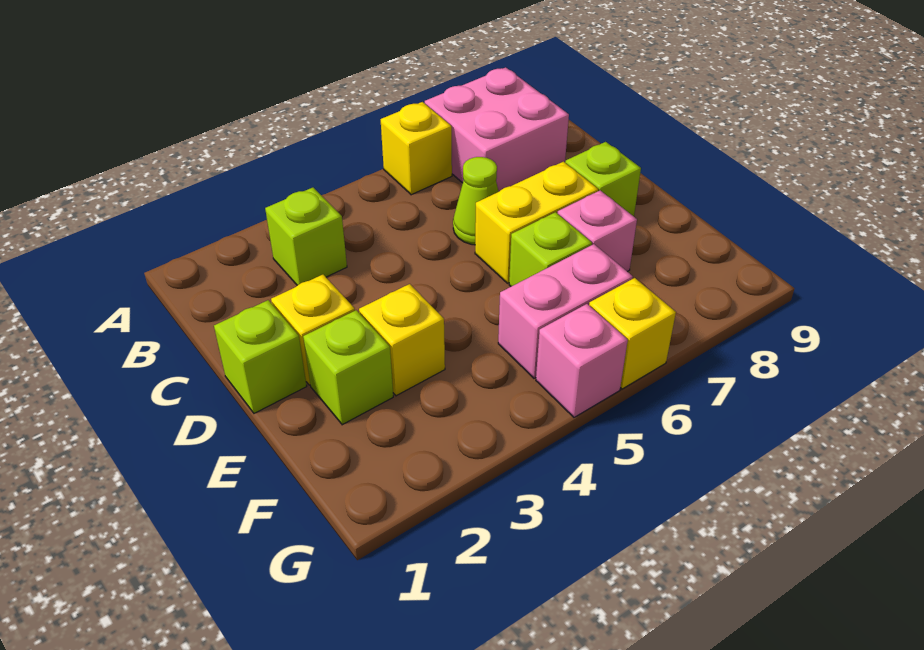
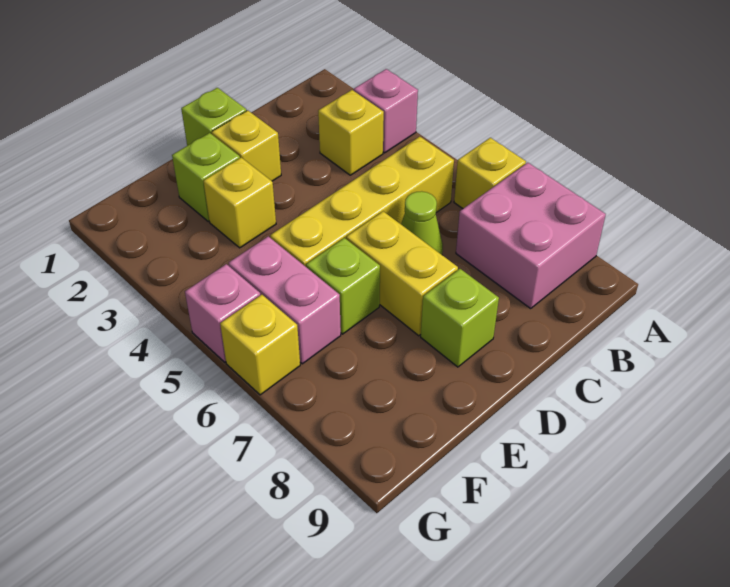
lime 1x1 brick [265,188,347,286] -> yellow 1x1 brick [318,90,384,175]
none -> yellow 1x4 brick [270,137,454,267]
pink 1x1 brick [558,190,637,272] -> pink 1x1 brick moved to [354,69,418,153]

